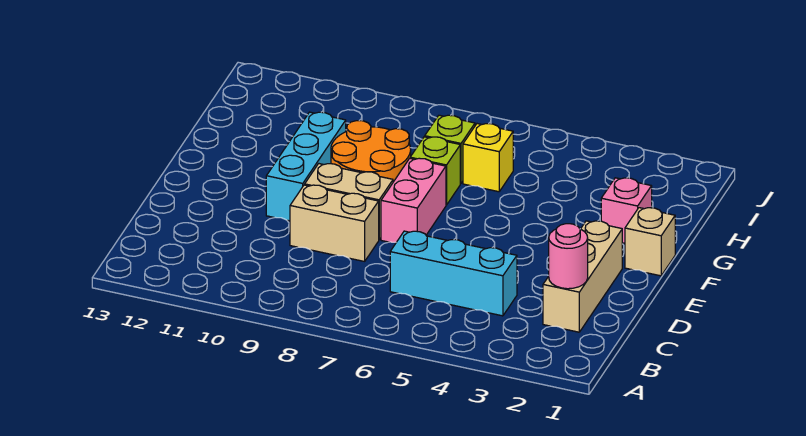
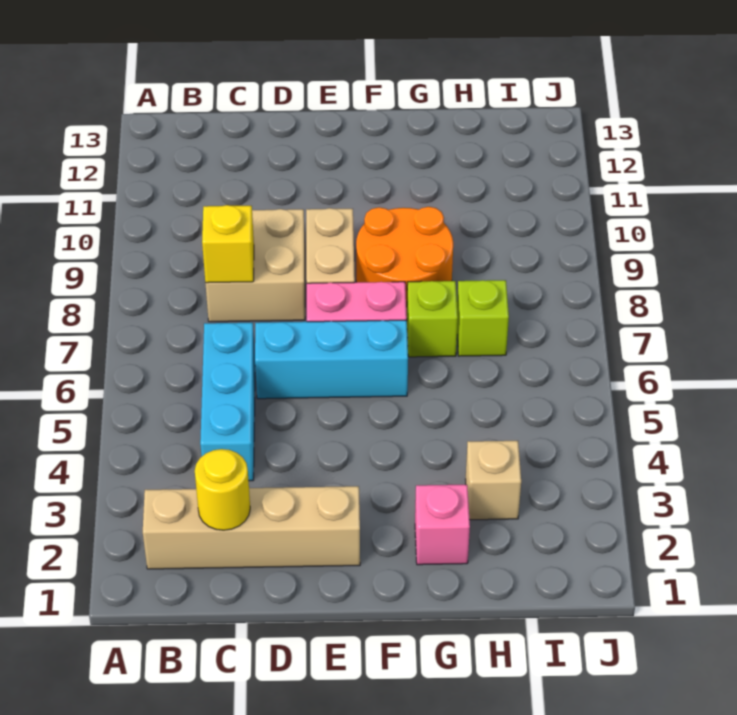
tan 1x3 brick [543,221,622,332] -> tan 1x4 brick [143,486,360,569]
pink 1x1 round brick [549,224,588,289] -> yellow 1x1 round brick [195,449,250,530]
tan 1x2 brick [290,185,379,261] -> tan 2x2 brick [205,209,305,322]
cyan 1x3 brick [266,112,346,221] -> cyan 1x3 brick moved to [255,320,408,399]
tan 1x1 brick [625,208,675,276] -> tan 1x1 brick moved to [466,441,521,520]
yellow 1x1 brick [463,124,513,192] -> yellow 1x1 brick moved to [202,205,254,283]

